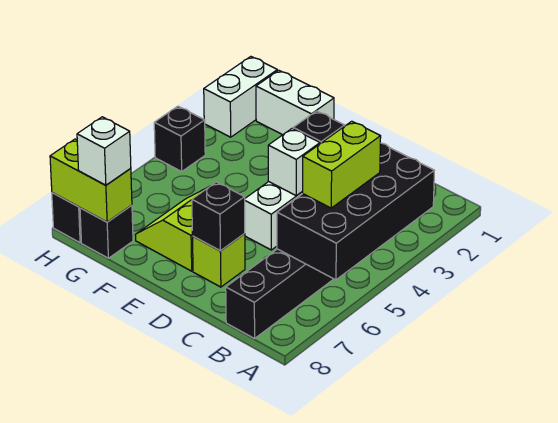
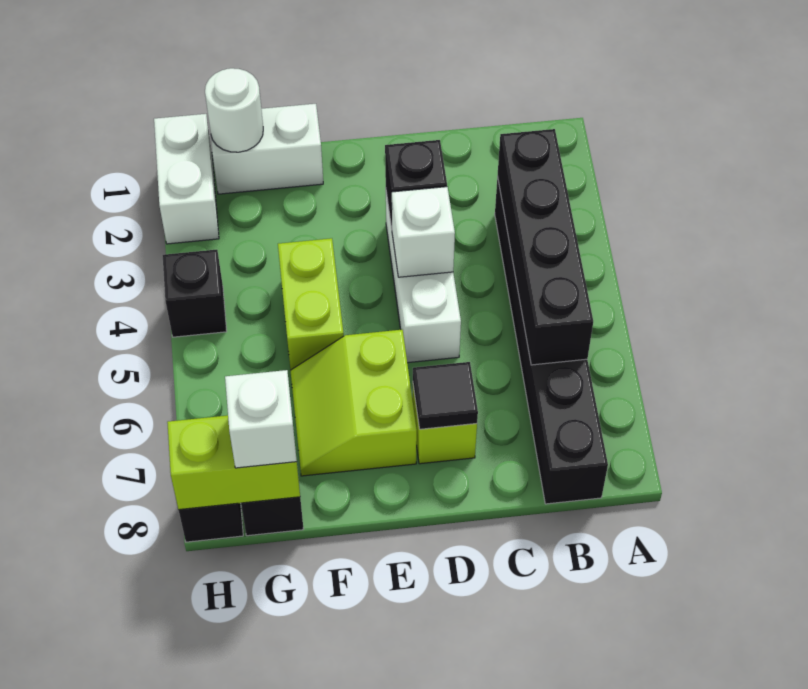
black 2x4 brick [277,143,434,280] -> black 1x4 brick [498,129,593,365]
lime 1x2 brick [302,121,381,208] -> lime 1x2 brick moved to [278,238,344,370]
black 1x1 brick [192,182,245,251] -> black 1x1 tile [413,362,478,429]
none -> white 1x1 round brick [205,68,263,152]

